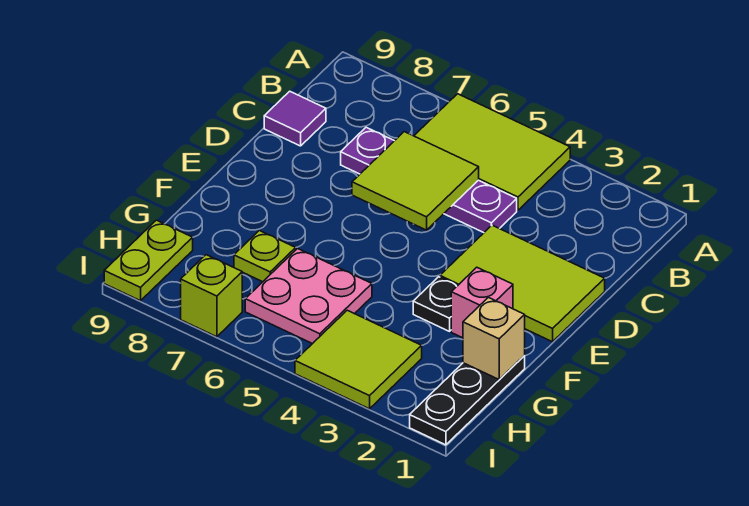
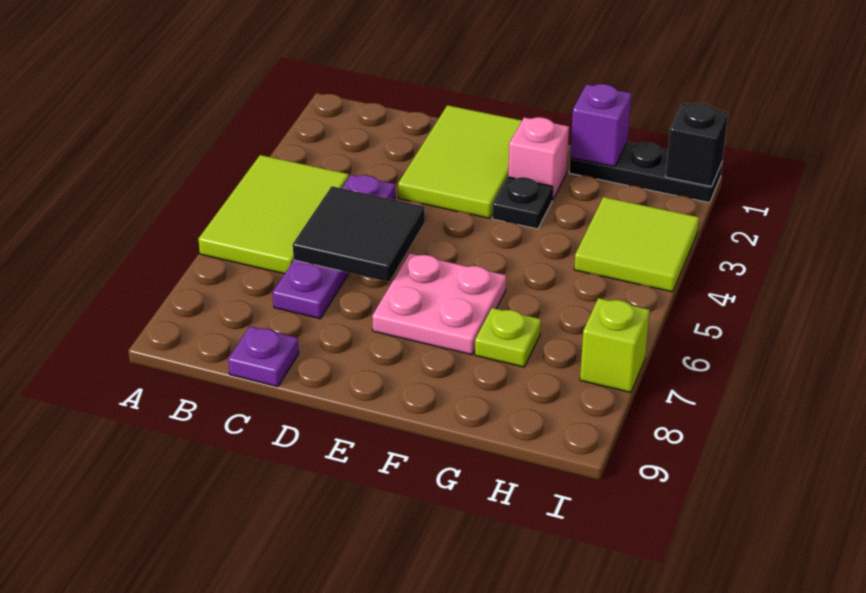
lime 2x2 tile [352,132,479,230] -> black 2x2 tile [293,186,425,282]
purple 1x1 tile [264,91,326,146] -> purple 1x1 plate [228,326,299,387]
tan 1x1 brick [463,297,525,379] -> purple 1x1 brick [570,84,631,167]
pink 2x2 plate [245,249,372,344] -> pink 2x2 plate moved to [372,253,506,355]
lime 1x2 plate [104,220,193,301] -> none
none -> black 1x1 brick [666,103,728,187]

